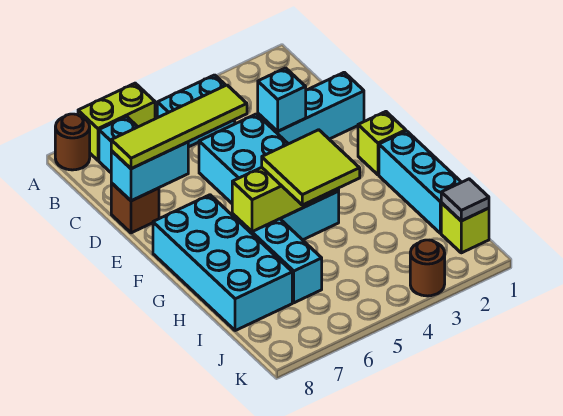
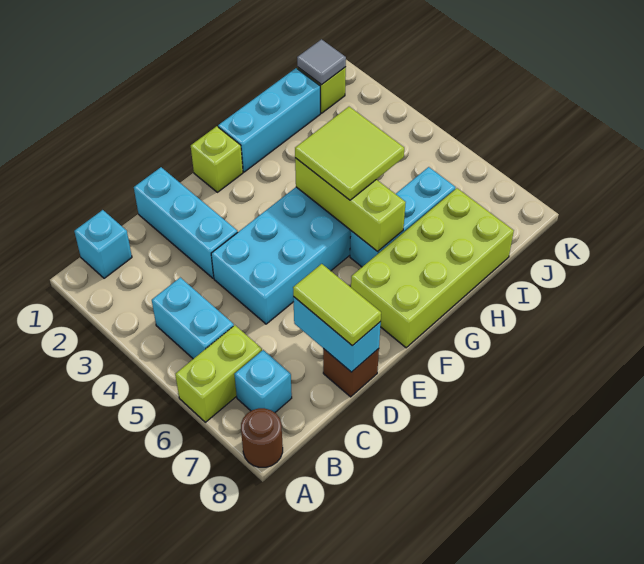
lime 1x2 brick [78,83,155,160] -> lime 1x2 brick turned to [175,325,262,422]
cyan 1x1 brick [258,68,306,131] -> cyan 1x1 brick moved to [74,210,132,278]
lime 1x4 tile [111,85,247,169] -> lime 1x2 tile [293,264,381,346]
cyan 2x4 brick [153,195,292,331] -> lime 2x4 brick [351,188,514,348]
brown 1x1 round brick [410,240,445,296] -> none

